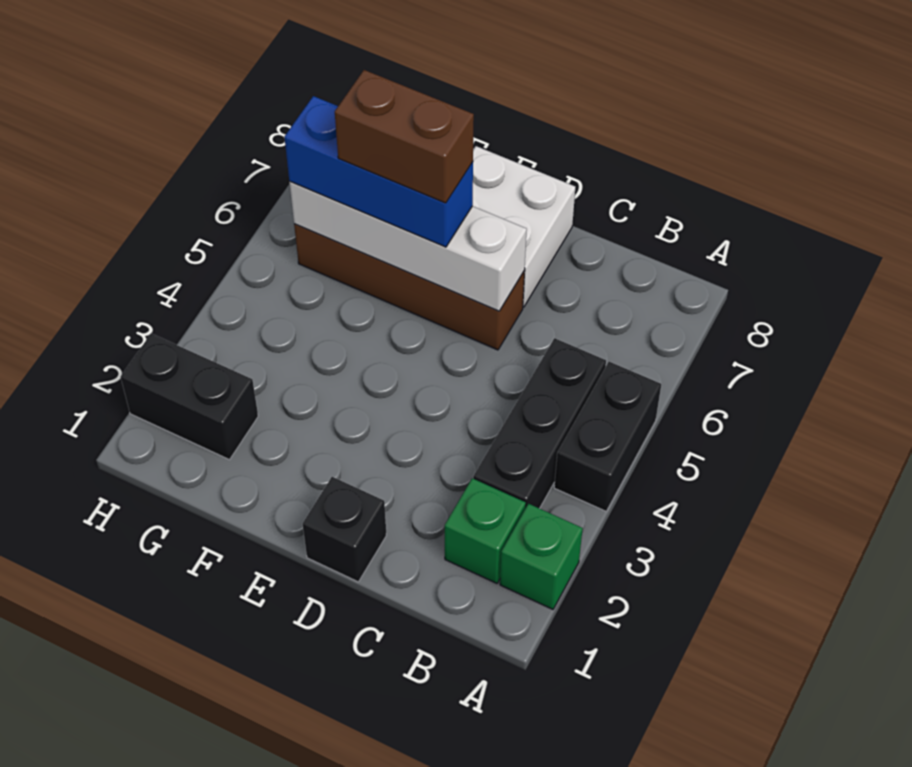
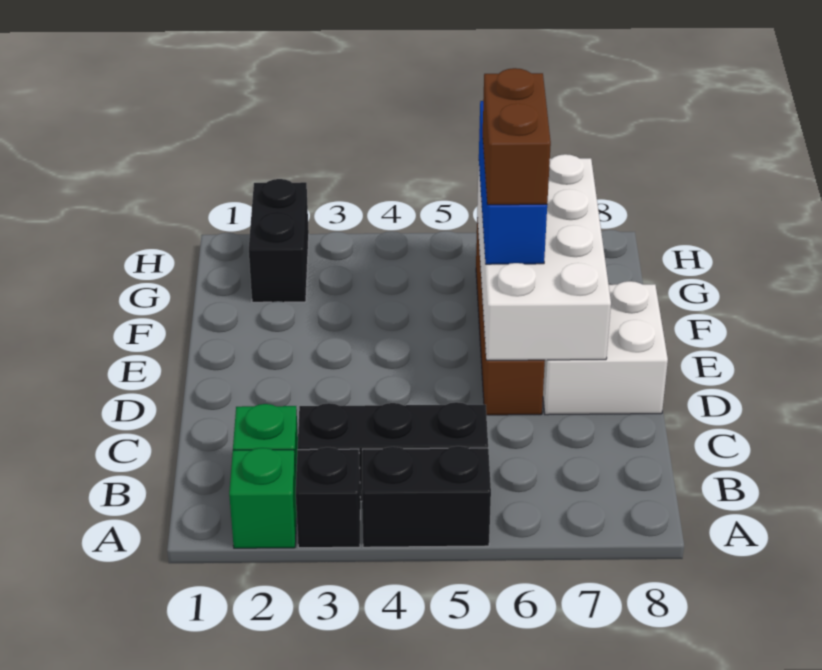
black 1x1 brick [303,477,387,582] -> black 1x1 brick moved to [296,447,360,548]
white 1x4 brick [289,182,527,311] -> white 2x4 brick [477,154,611,360]

